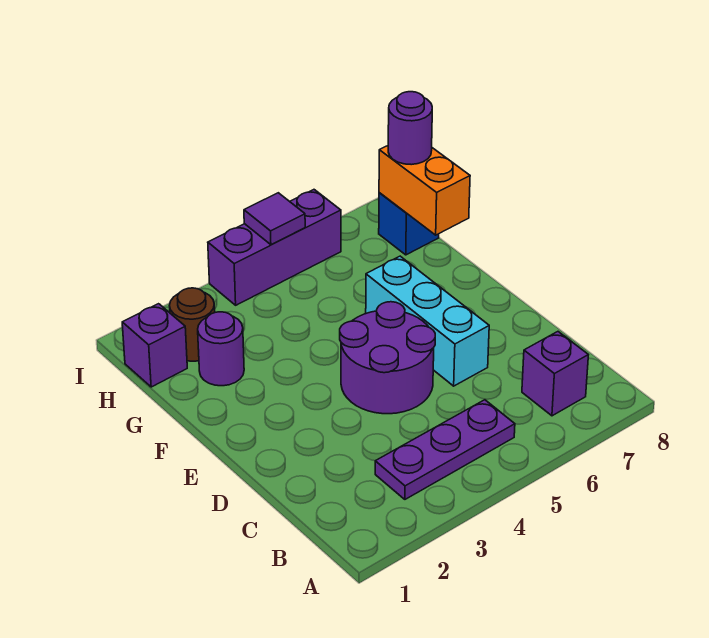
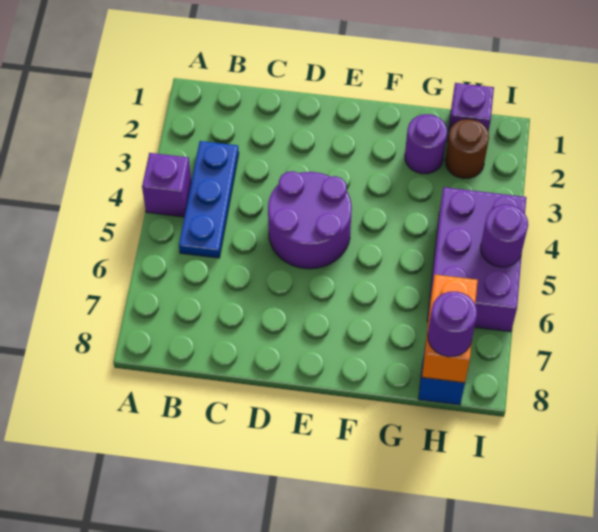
purple 1x3 plate [375,400,515,499] -> blue 1x3 plate [179,141,239,258]
purple 1x1 brick [522,332,588,416] -> purple 1x1 brick moved to [142,153,191,217]
cyan 1x3 brick [366,256,489,386] -> none
orange 1x2 brick [379,146,470,235] -> orange 1x2 brick turned to [422,275,478,383]
purple 1x3 brick [208,190,341,305] -> purple 2x3 brick [427,187,526,332]
purple 1x1 tile [244,193,305,245] -> purple 1x1 round brick [481,205,528,267]

